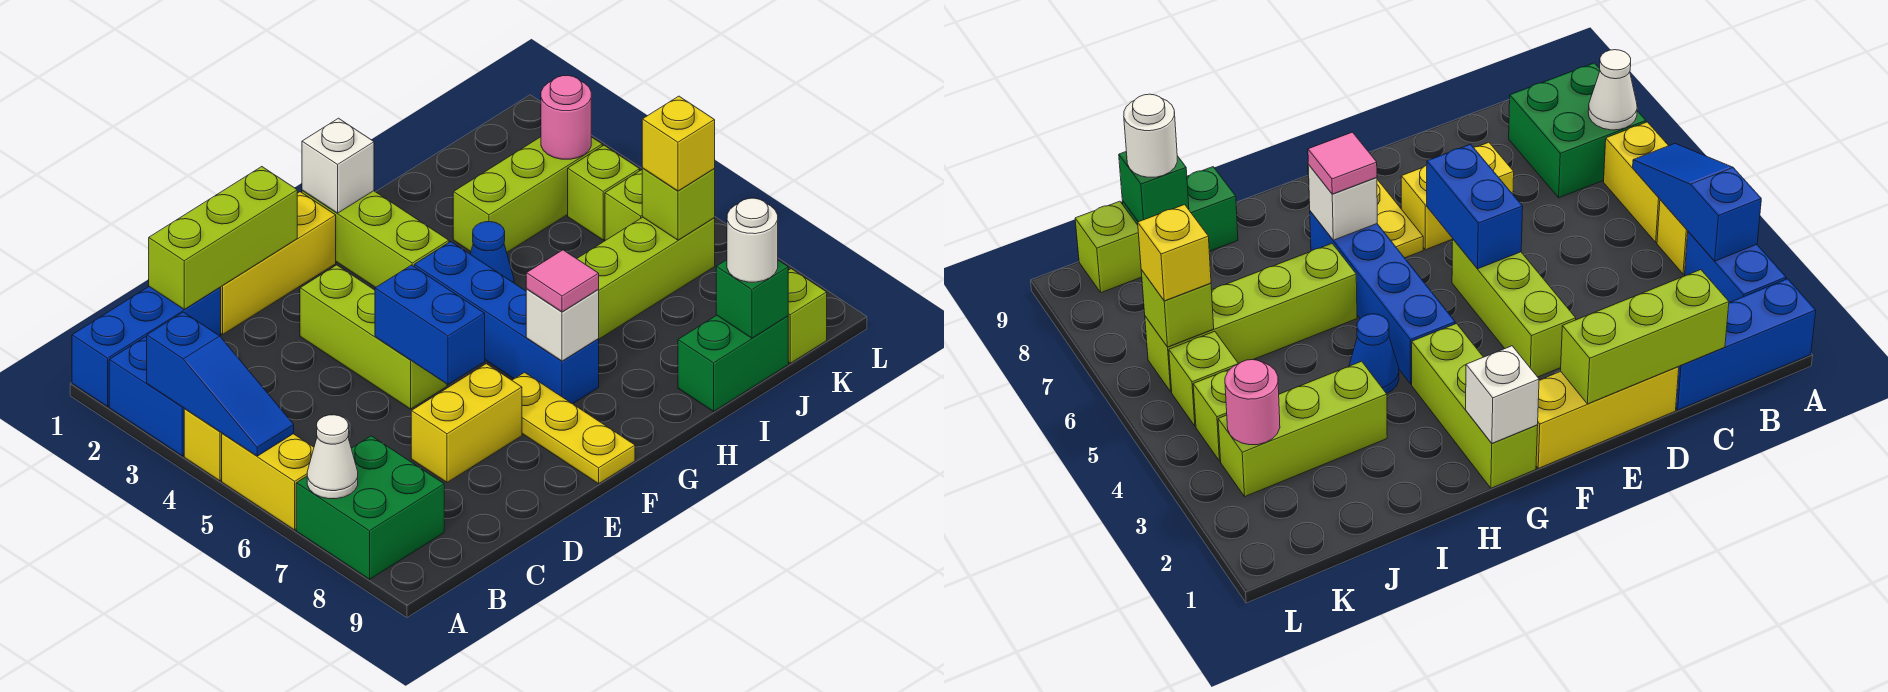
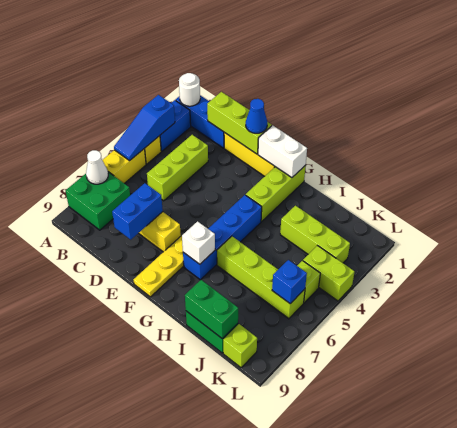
lime 1x3 brick [300,265,447,409] -> lime 1x3 brick moved to [147,135,208,201]
blue 1x2 brick [375,265,485,384] -> blue 1x2 brick moved to [112,183,163,240]
white 1x1 brick [302,118,374,213] -> white 1x2 brick [258,125,307,178]
pink 1x1 tile [526,250,599,312] -> none
blue 1x1 cone [470,222,514,283] -> blue 1x1 cone moved to [246,99,267,133]
green 1x1 brick [716,260,788,338] -> green 1x2 brick [185,280,238,339]
white 1x1 round brick [727,198,778,282] -> white 1x1 round brick moved to [179,73,200,106]
pink 1x1 round brick [541,76,591,159] -> none
lime 1x1 brick [568,145,640,240] -> lime 1x2 brick [303,246,355,301]
lime 1x1 brick [642,168,715,240] -> blue 1x1 brick [272,260,307,304]
yellow 1x1 brick [642,96,715,191] -> none

